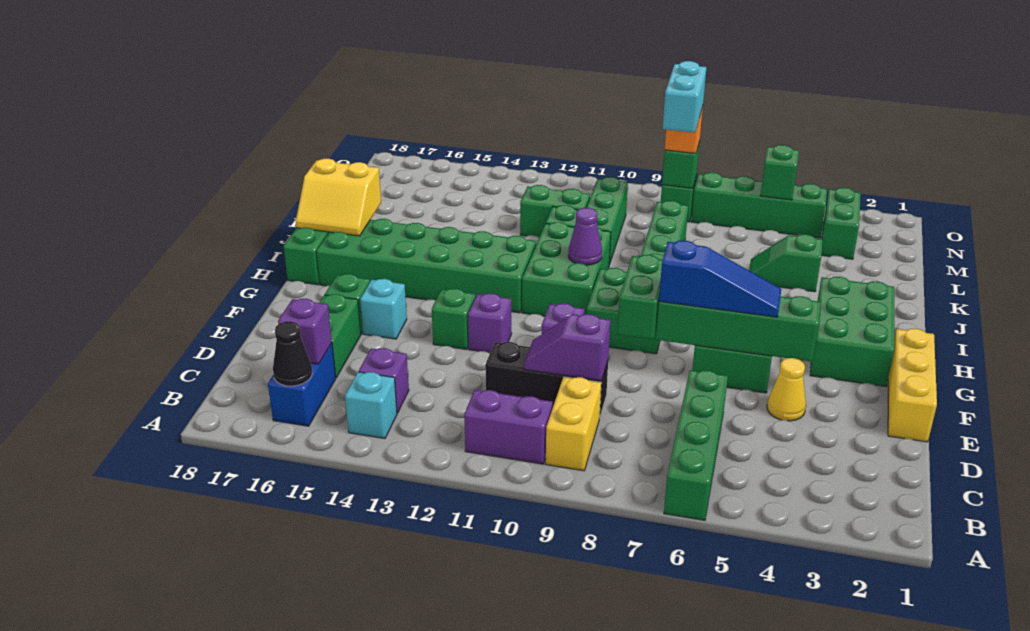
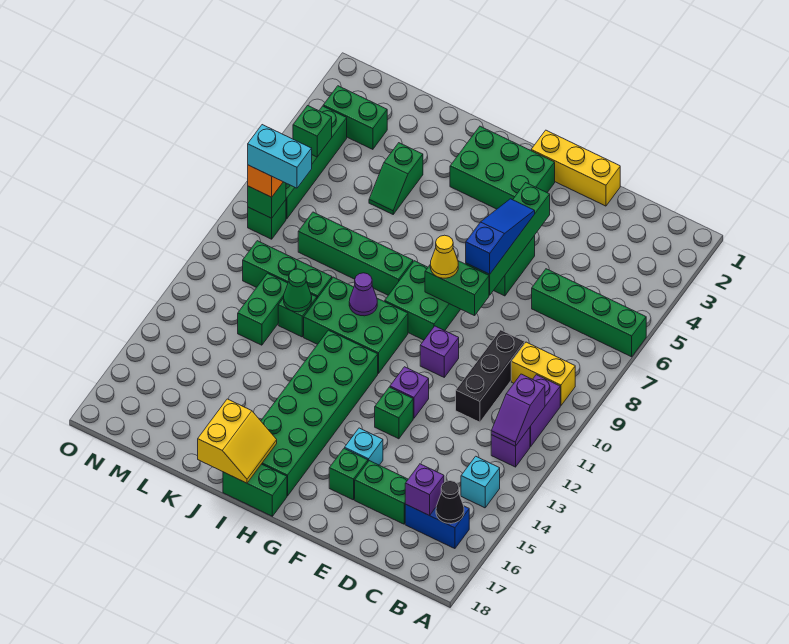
purple 1x1 brick [359,348,409,413] -> purple 1x1 brick moved to [491,428,530,467]
purple 1x2 slope [524,314,610,381] -> purple 1x2 slope moved to [491,374,545,446]
yellow 1x1 cone [767,358,806,421] -> yellow 1x1 cone moved to [430,235,458,278]
none -> green 1x1 cone [284,269,312,312]

